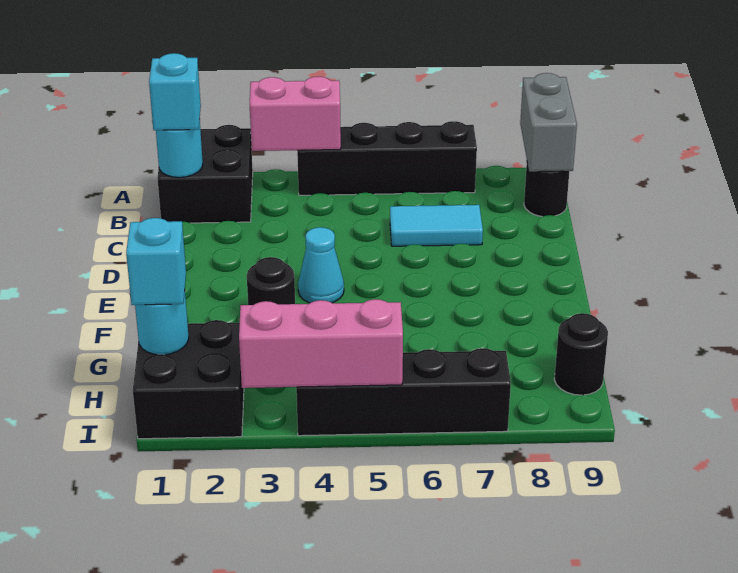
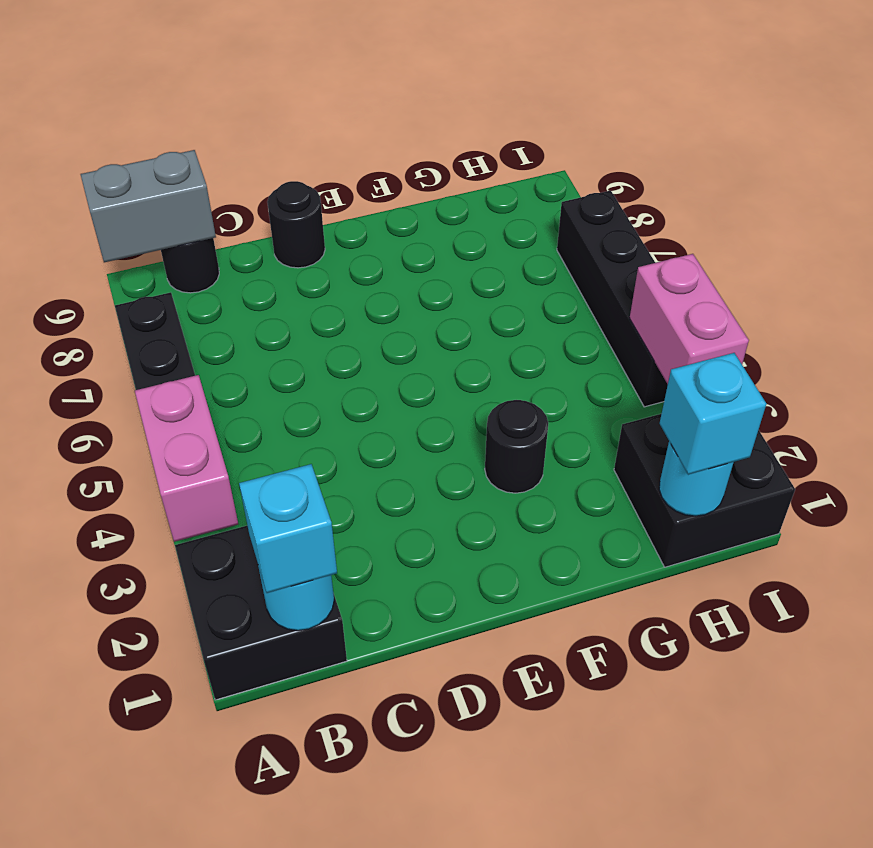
cyan 1x2 tile [390,205,483,246] -> none
cyan 1x1 cone [298,227,344,303] -> none
black 1x1 round brick [554,313,608,395] -> black 1x1 round brick moved to [267,181,325,268]
pink 1x3 brick [239,299,403,388] -> pink 1x2 brick [629,254,749,384]

